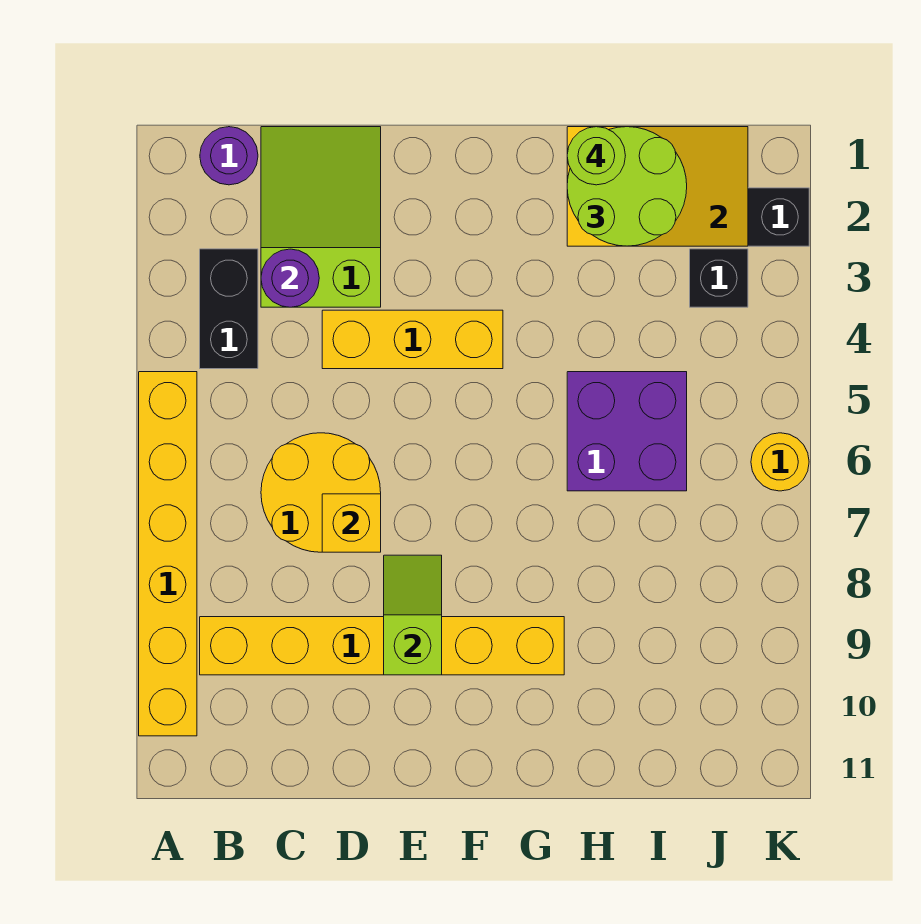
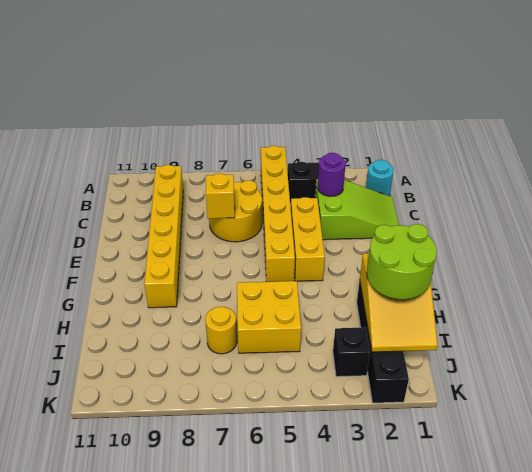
yellow 1x6 brick [139,372,197,736] -> yellow 1x6 brick turned to [261,146,295,282]
purple 1x1 round brick [200,127,258,185] -> cyan 1x1 round brick [366,160,393,196]
lime 1x2 slope [384,555,442,675] -> none
lime 1x1 round brick [567,127,625,185] -> none
purple 2x2 brick [567,372,687,491] -> yellow 2x2 brick [237,281,301,353]
yellow 1x1 round brick [751,433,809,491] -> yellow 1x1 round brick moved to [205,307,237,354]

